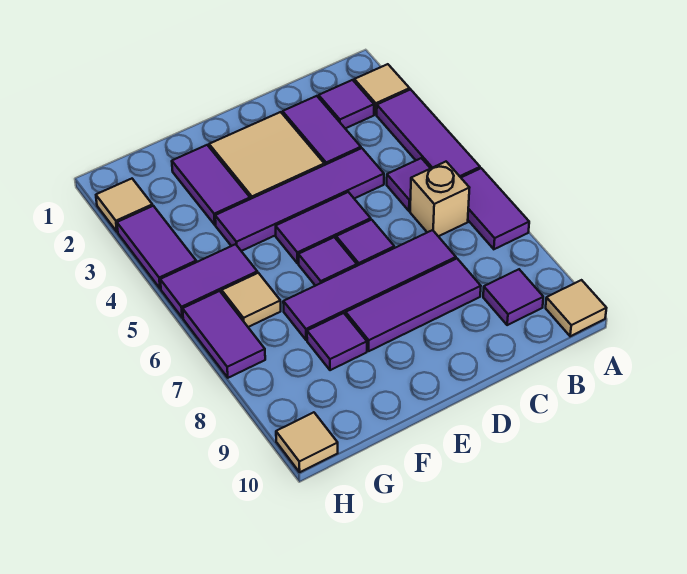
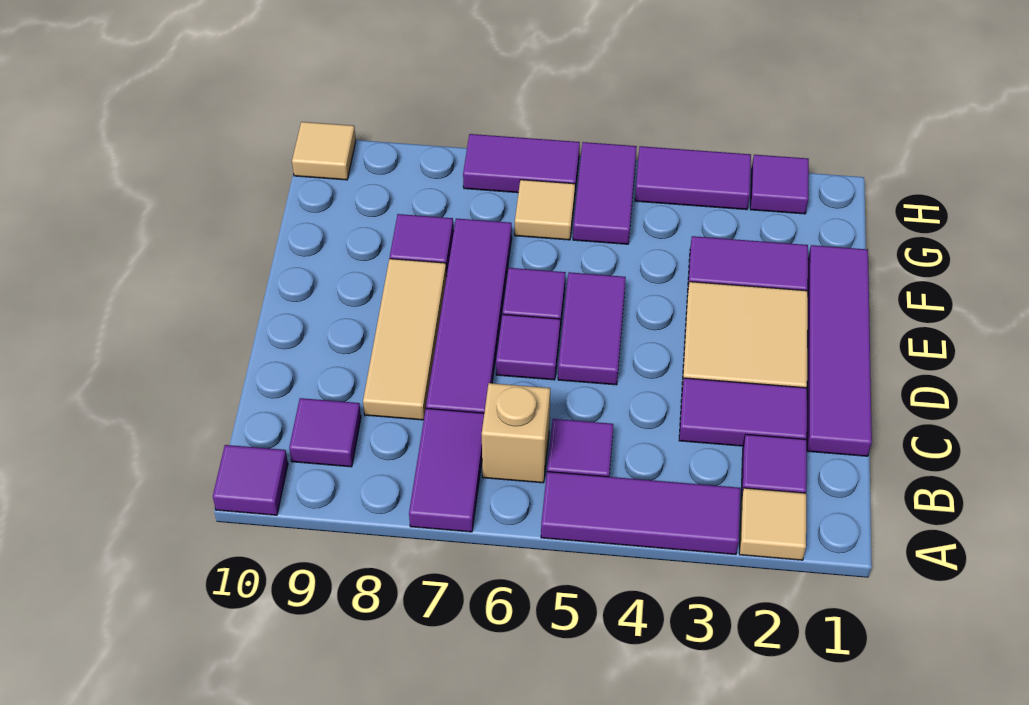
purple 1x2 tile [461,168,529,249] -> purple 1x2 tile turned to [409,408,484,532]
tan 1x1 tile [546,280,606,336] -> purple 1x1 tile [213,445,288,515]
purple 1x4 tile [215,148,384,251] -> purple 1x4 tile moved to [807,245,872,456]
purple 1x3 tile [346,259,481,351] -> tan 1x3 tile [363,259,447,420]
tan 1x1 tile [96,179,153,232] -> purple 1x1 tile [750,155,809,214]

